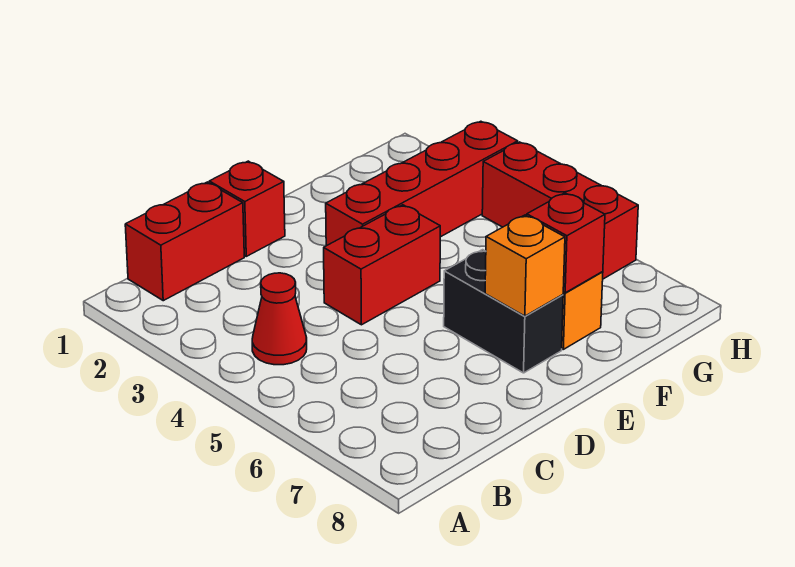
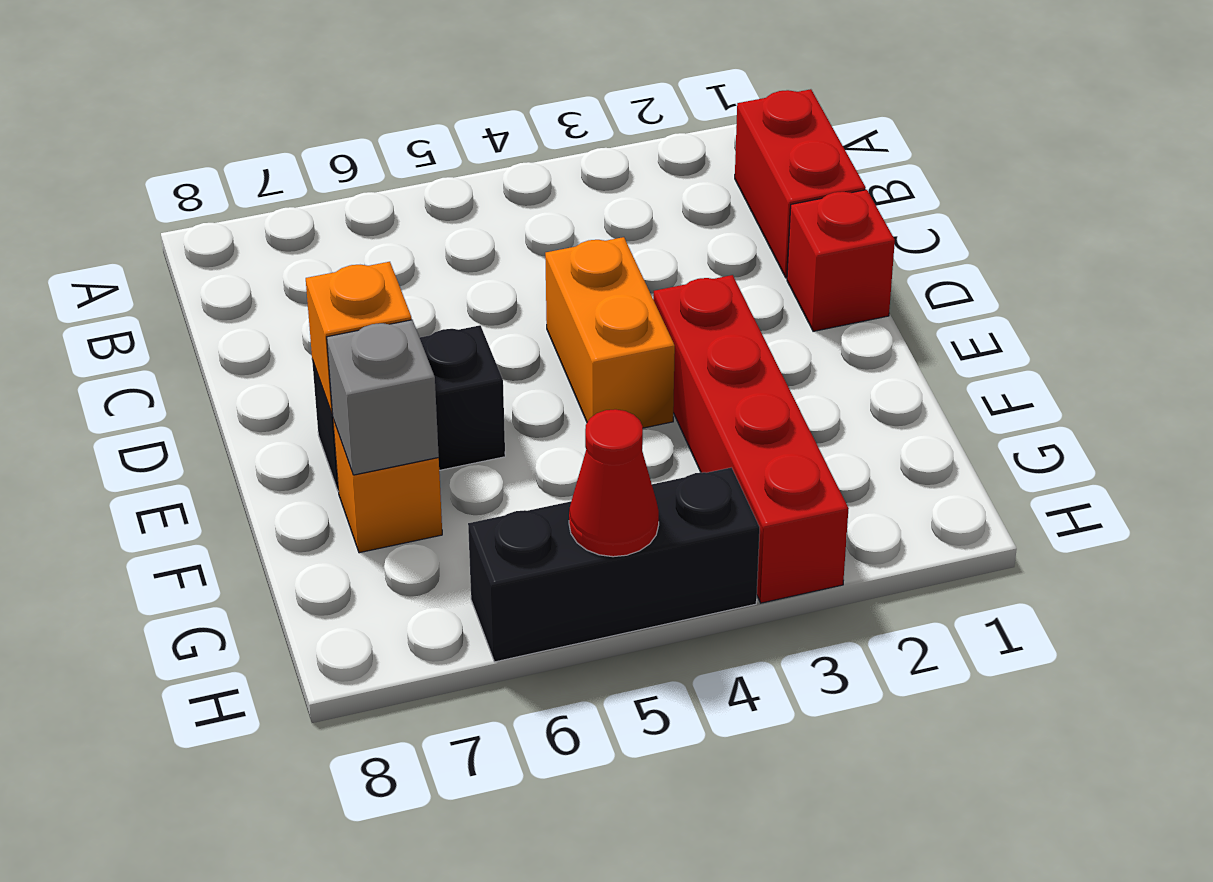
red 1x1 cone [252,273,307,365] -> red 1x1 cone moved to [569,409,659,557]
red 1x2 brick [324,205,440,325] -> orange 1x2 brick [545,237,675,428]
red 1x1 brick [527,193,605,293] -> grey 1x1 brick [327,320,439,475]
red 1x3 brick [482,142,638,279] -> black 1x3 brick [468,467,760,662]

